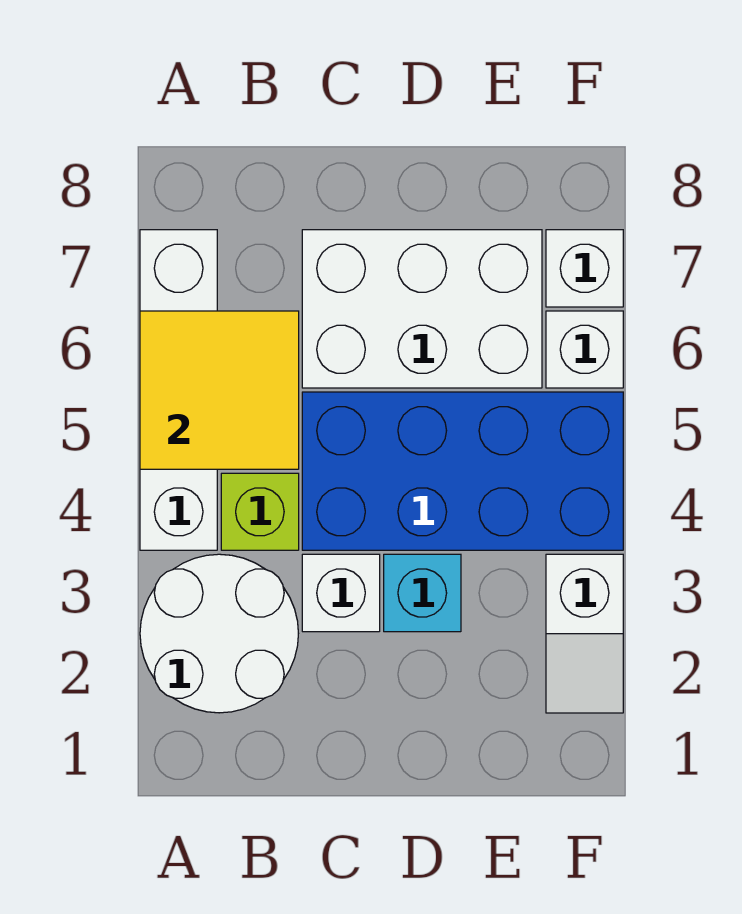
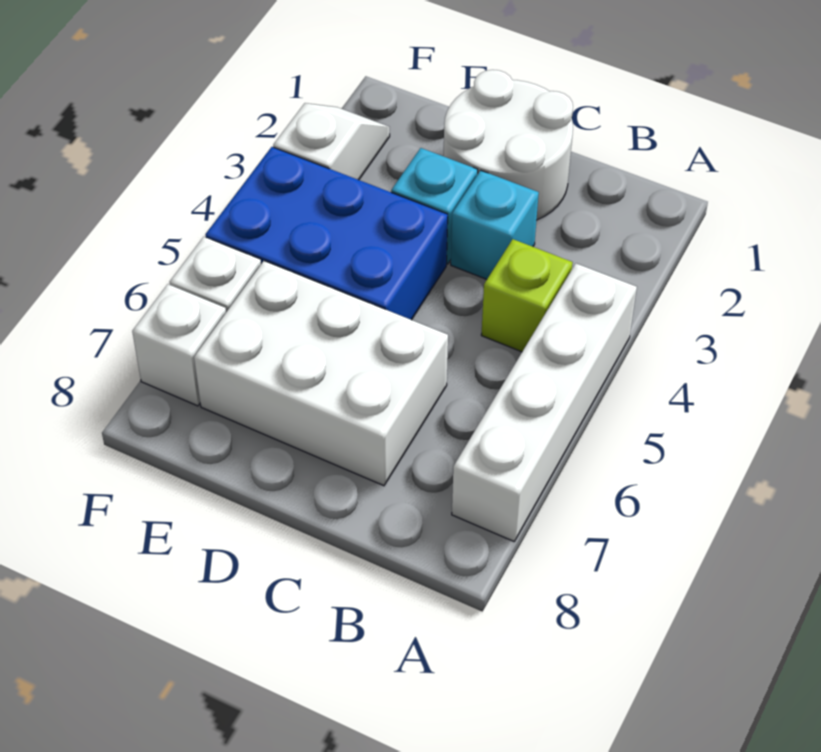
white 2x2 round brick [140,554,298,713] -> white 2x2 round brick moved to [444,70,573,220]
yellow 2x2 tile [140,311,299,469] -> none
white 1x1 brick [302,554,380,632] -> cyan 1x1 brick [451,171,539,279]
blue 2x4 brick [302,392,623,550] -> blue 2x3 brick [205,147,448,320]

